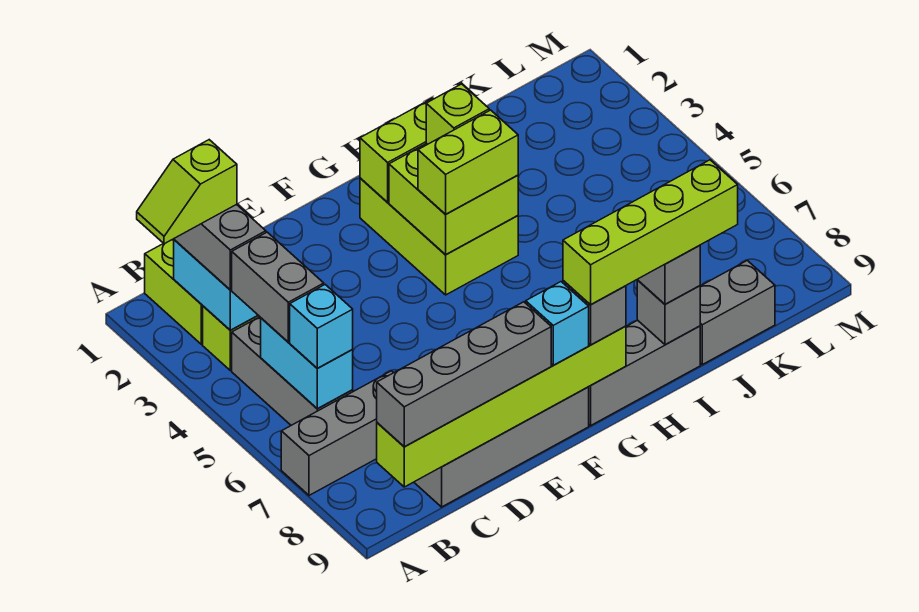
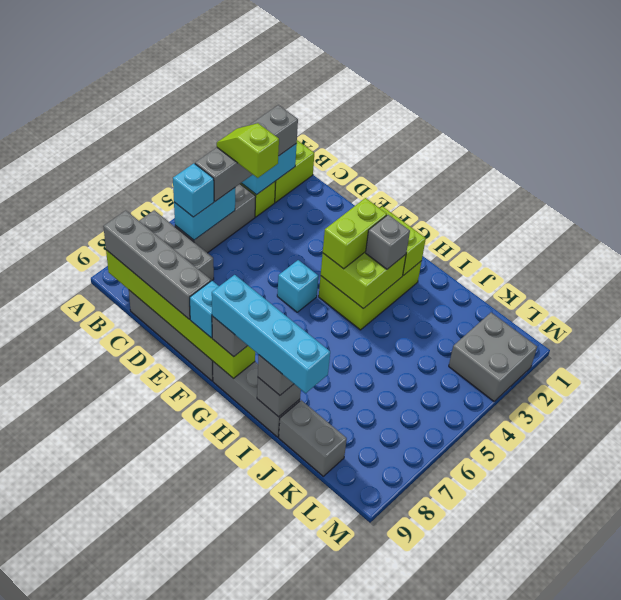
lime 1x2 slope [137,140,237,244] -> lime 1x2 slope moved to [217,123,279,178]
none -> cyan 1x1 brick [277,260,318,312]
lime 1x2 brick [418,110,518,214] -> lime 1x2 brick turned to [323,198,387,269]
lime 1x4 brick [563,160,738,305] -> cyan 1x4 brick [212,275,330,393]
lime 1x1 brick [426,84,489,144] -> grey 1x1 brick [366,215,410,269]
none -> grey 2x2 brick [449,313,537,401]

